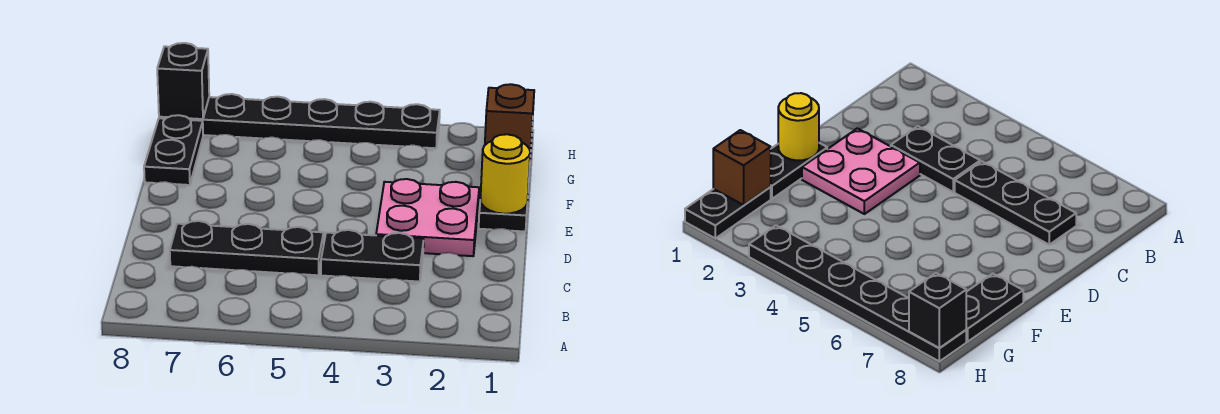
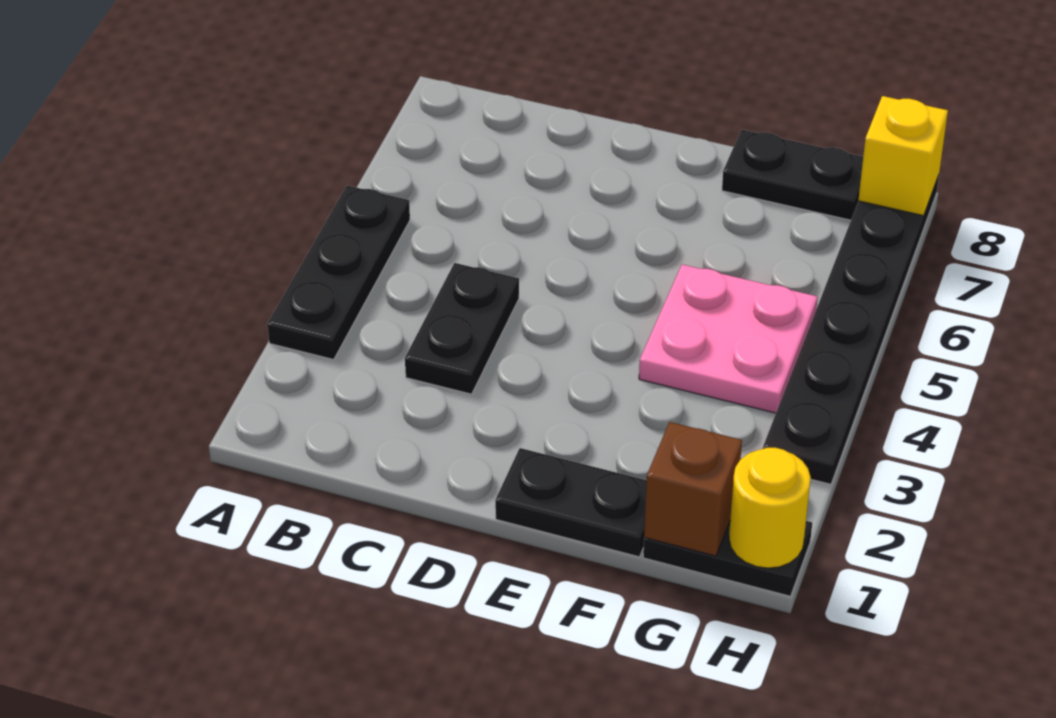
black 1x3 plate [170,221,324,275] -> black 1x3 plate moved to [267,185,410,360]
pink 2x2 plate [376,179,479,256] -> pink 2x2 plate moved to [639,264,818,413]
yellow 1x1 round brick [480,134,530,214] -> yellow 1x1 round brick moved to [729,448,811,568]
black 1x1 brick [157,43,209,119] -> yellow 1x1 brick [858,96,948,216]

